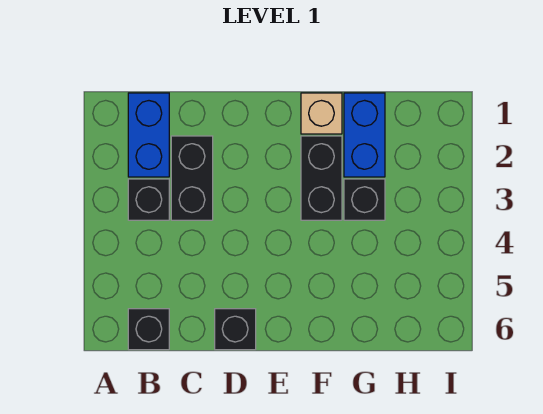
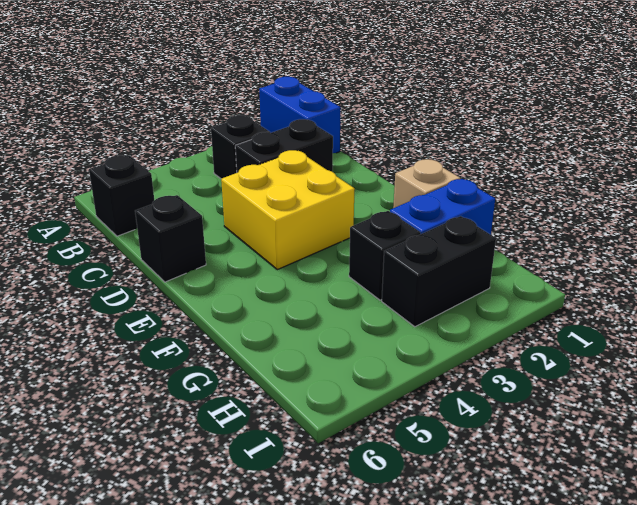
blue 1x2 brick [128,93,169,177] -> blue 1x2 brick turned to [259,77,340,153]
none -> yellow 2x2 brick [221,150,355,270]
black 1x2 brick [301,136,342,220] -> black 1x2 brick moved to [382,216,496,327]

